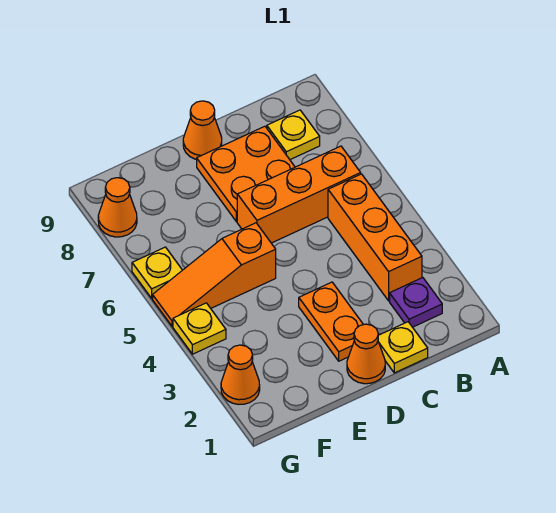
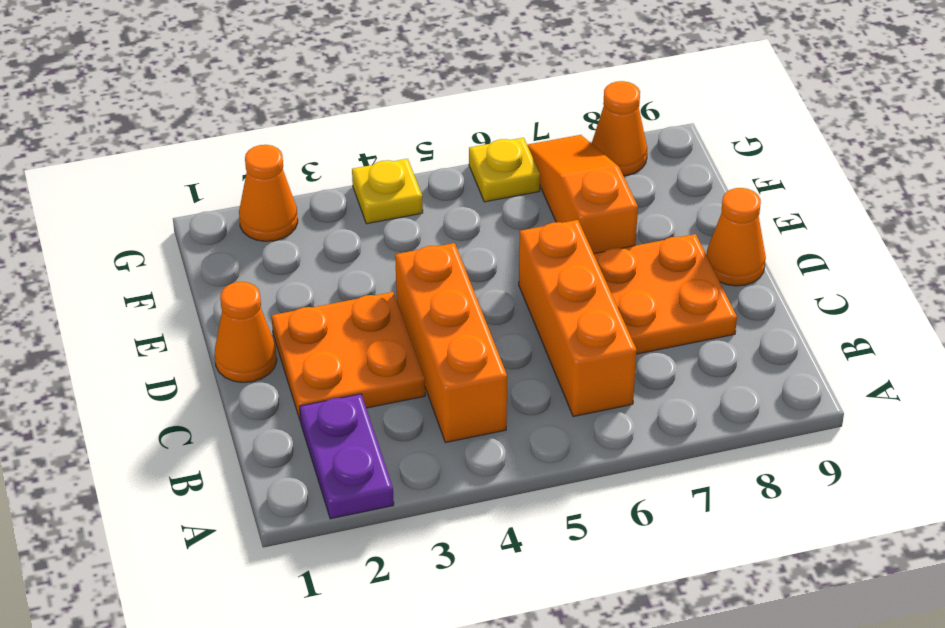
purple 1x1 plate [390,278,442,327] -> purple 1x2 plate [300,394,394,519]
orange 1x3 brick [328,174,422,301] -> orange 1x3 brick turned to [395,243,507,443]
yellow 1x1 plate [267,110,320,160] -> none
yellow 1x1 plate [378,322,428,373] -> none
orange 1x2 plate [299,282,363,361] -> orange 2x2 plate [271,292,425,421]
orange 1x3 slope [153,223,276,326] -> orange 1x3 slope moved to [527,135,638,253]

